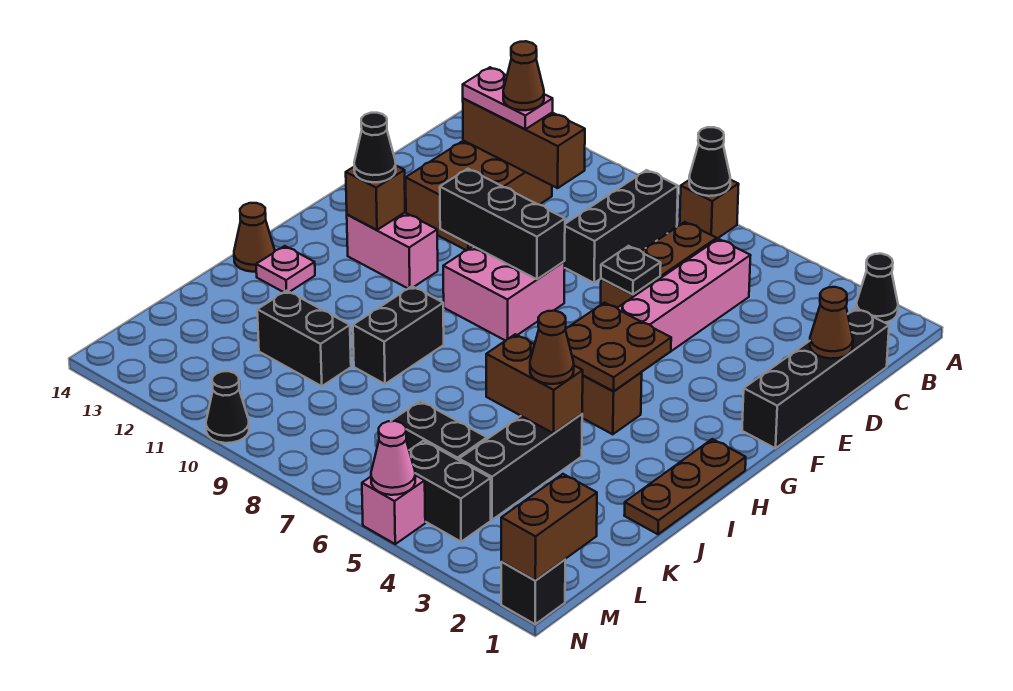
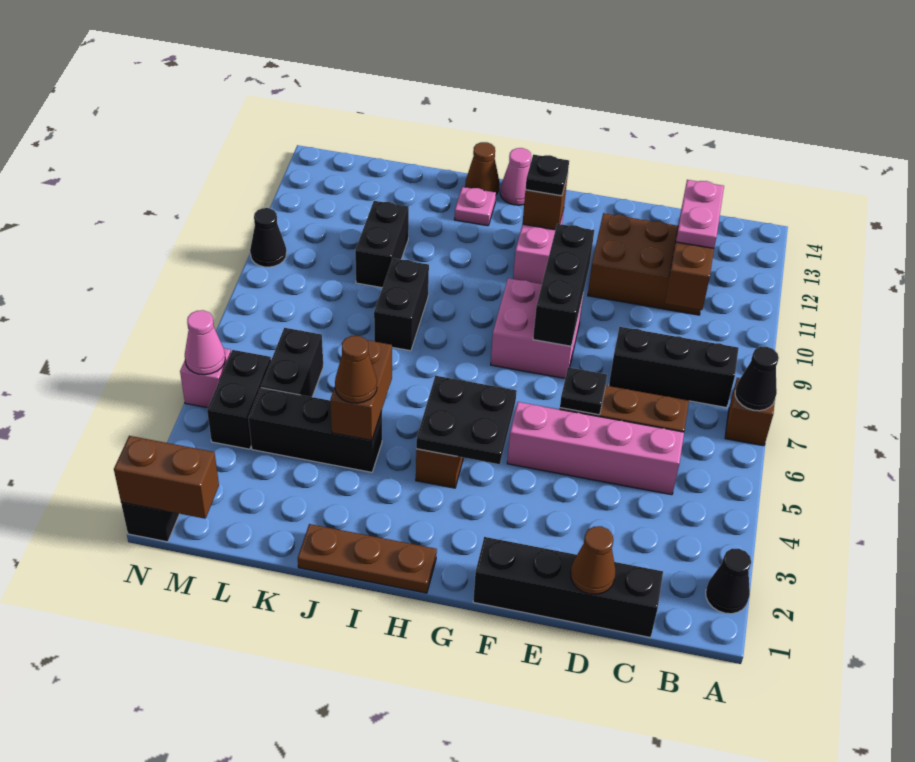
brown 1x1 cone [503,41,544,110] -> none
brown 2x2 plate [565,303,671,391] -> black 2x2 plate [416,376,517,464]
black 1x1 cone [354,113,396,182] -> black 1x1 plate [525,155,569,196]
none -> pink 1x1 cone [500,148,531,205]
black 1x2 brick [353,286,444,384] -> black 1x2 brick turned to [374,258,429,351]

